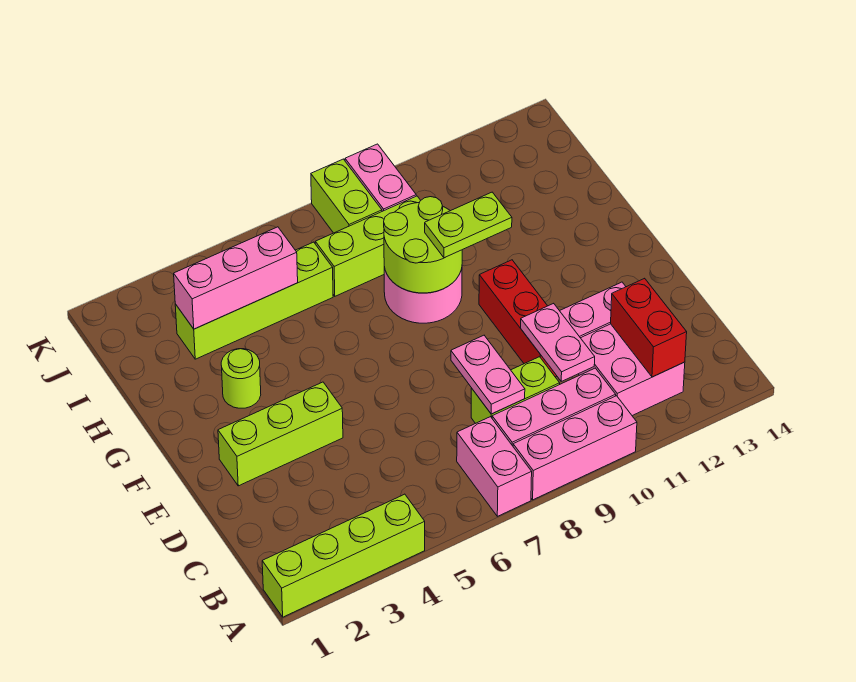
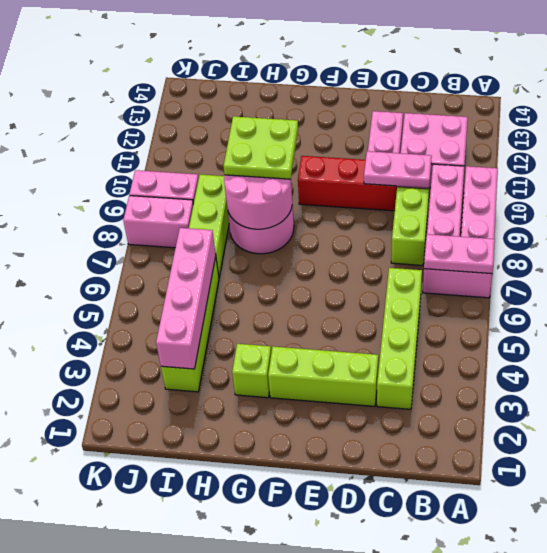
lime 1x4 brick [262,494,425,617] -> lime 1x4 brick moved to [377,268,422,409]
red 1x2 brick [611,278,687,377] -> none
pink 1x2 plate [451,335,525,414] -> pink 1x2 plate moved to [424,234,495,274]
lime 1x3 brick [218,382,343,486] -> lime 1x3 brick turned to [268,346,378,406]
lime 1x1 round brick [221,349,261,408] -> lime 1x1 brick [232,344,271,398]
lime 2x2 round brick [384,197,462,293] -> pink 2x2 round brick [224,175,292,229]
lime 1x2 plate [425,192,512,258] -> lime 2x2 plate [224,116,298,179]
pink 1x3 brick [174,227,298,329] -> pink 1x4 brick [156,228,216,369]
lime 1x2 brick [311,159,382,233] -> pink 1x2 brick [123,196,193,248]

